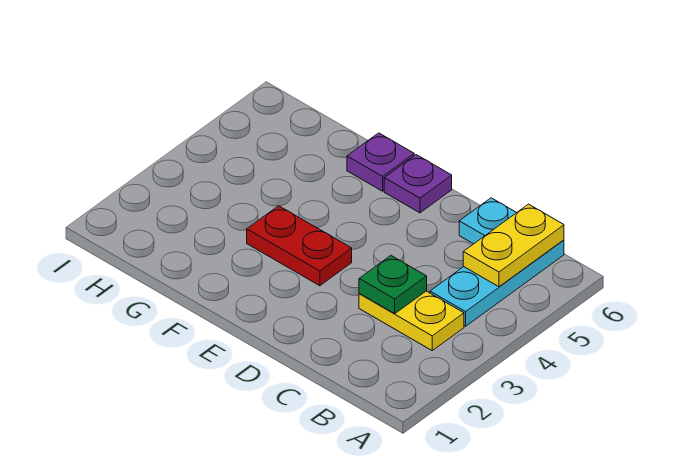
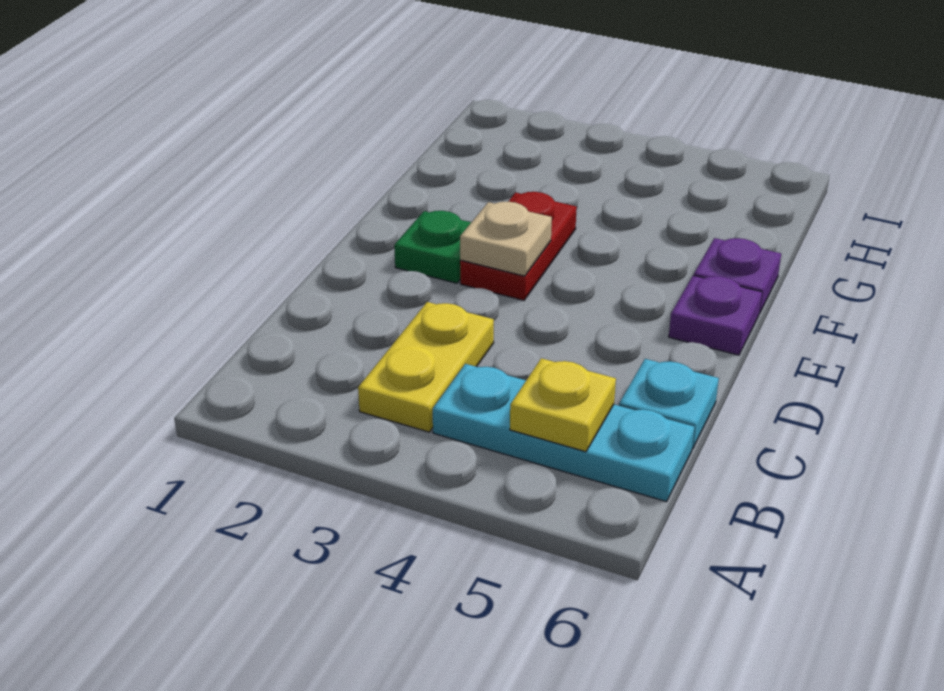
yellow 1x2 plate [463,204,564,287] -> yellow 1x1 plate [510,358,616,452]
green 1x1 plate [359,256,427,314] -> green 1x1 plate moved to [394,211,471,283]
none -> tan 1x1 plate [460,202,552,276]

